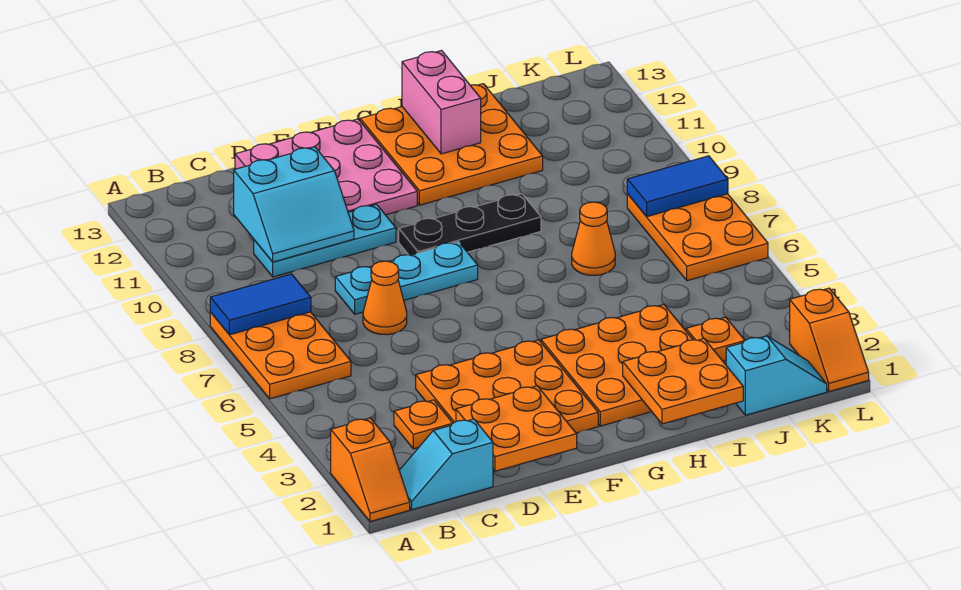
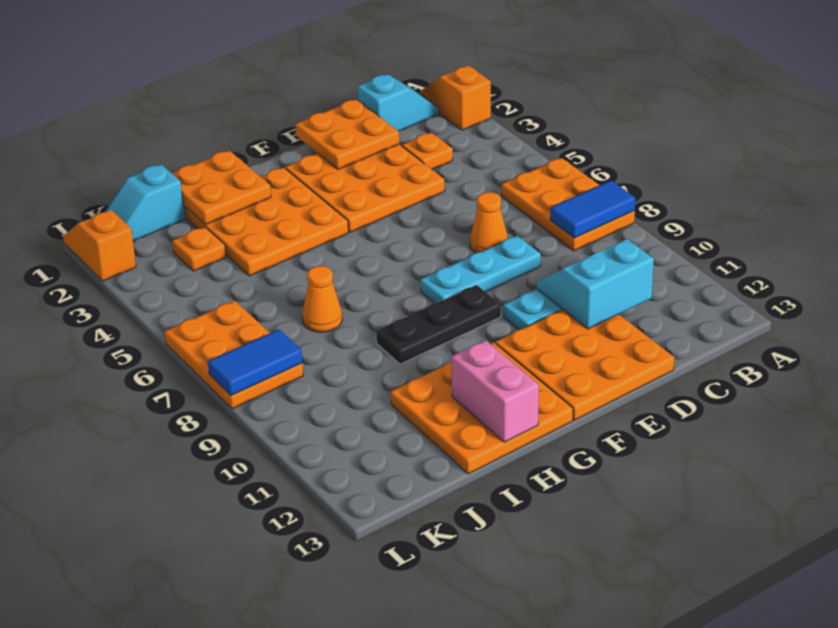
pink 3x3 plate [235,119,417,215] -> orange 3x3 plate [495,310,675,420]

